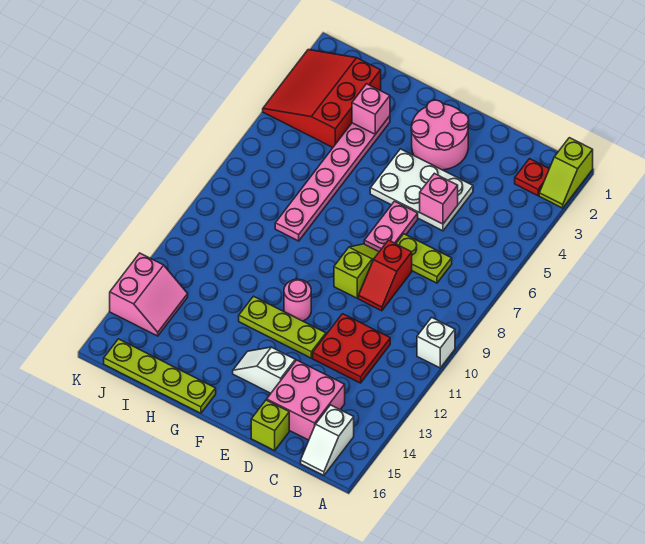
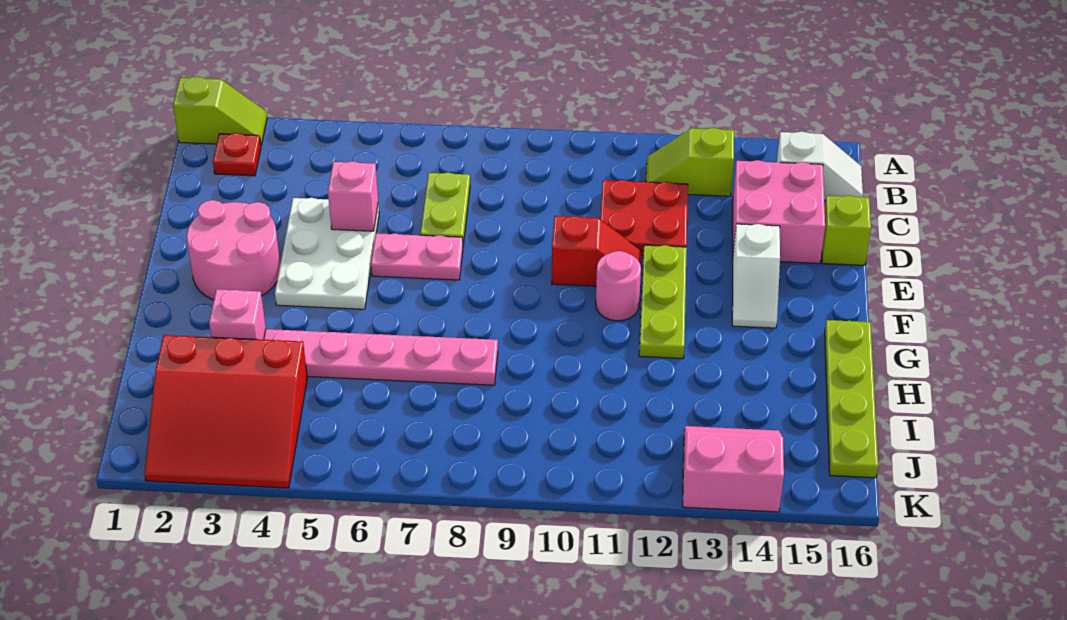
white 1x1 brick [417,317,455,368] -> none
red 1x2 slope [358,240,412,311] -> red 1x2 slope moved to [552,216,641,286]
lime 1x2 slope [334,244,379,298] -> lime 1x2 slope moved to [646,128,734,196]

